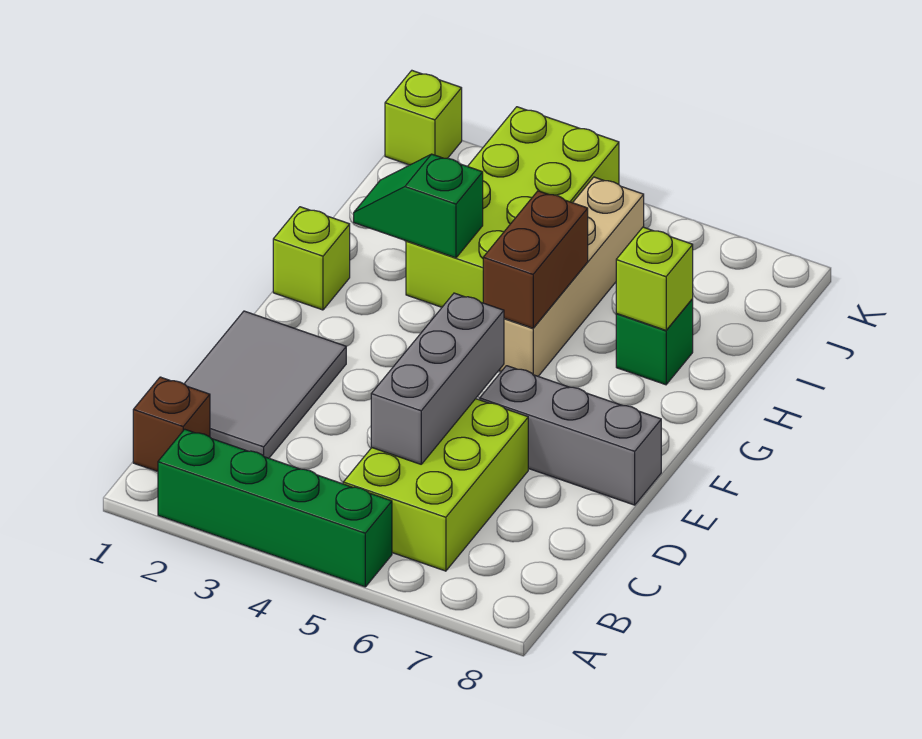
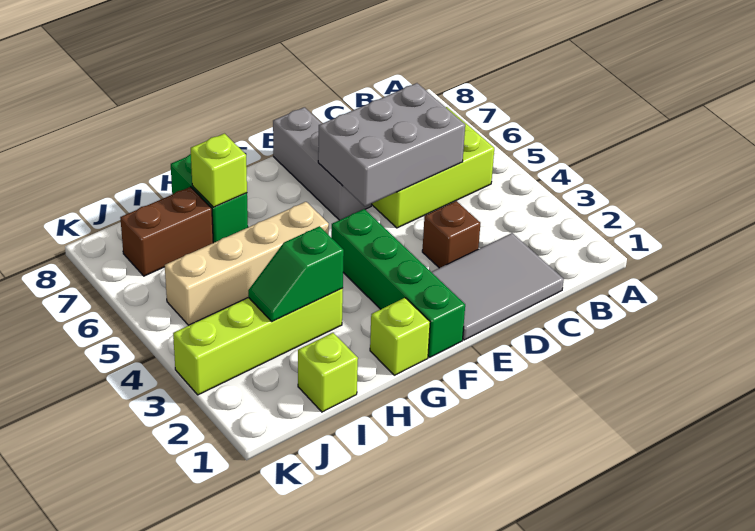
green 1x4 brick [158,429,392,587] -> green 1x4 brick moved to [331,209,465,357]
brown 1x1 brick [133,377,210,472] -> brown 1x1 brick moved to [422,201,480,268]
grey 1x3 brick [371,293,504,464] -> grey 2x3 brick [318,83,465,206]
brown 1x2 brick [483,191,588,328] -> brown 1x2 brick moved to [120,187,213,276]
green 1x2 slope [354,154,483,258] -> green 1x2 slope turned to [248,226,344,322]
lime 2x4 brick [406,107,619,307] -> lime 1x4 brick [173,288,343,395]
green 1x1 brick [616,299,693,385] -> green 1x2 brick [171,154,248,243]
lime 1x1 brick [385,71,462,165] -> lime 1x1 brick moved to [298,333,358,412]

